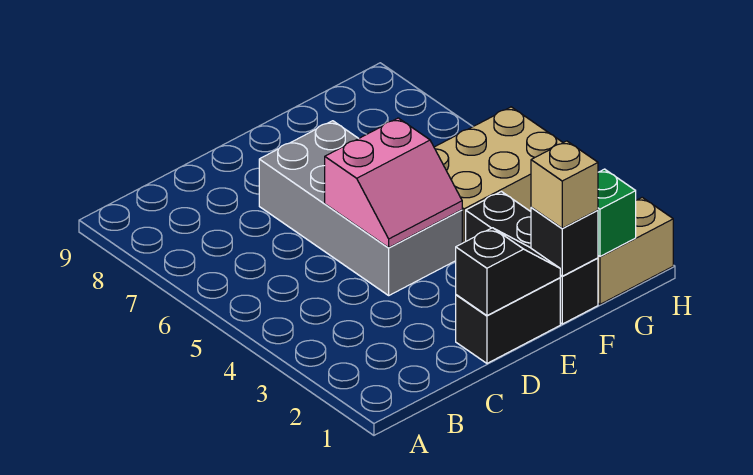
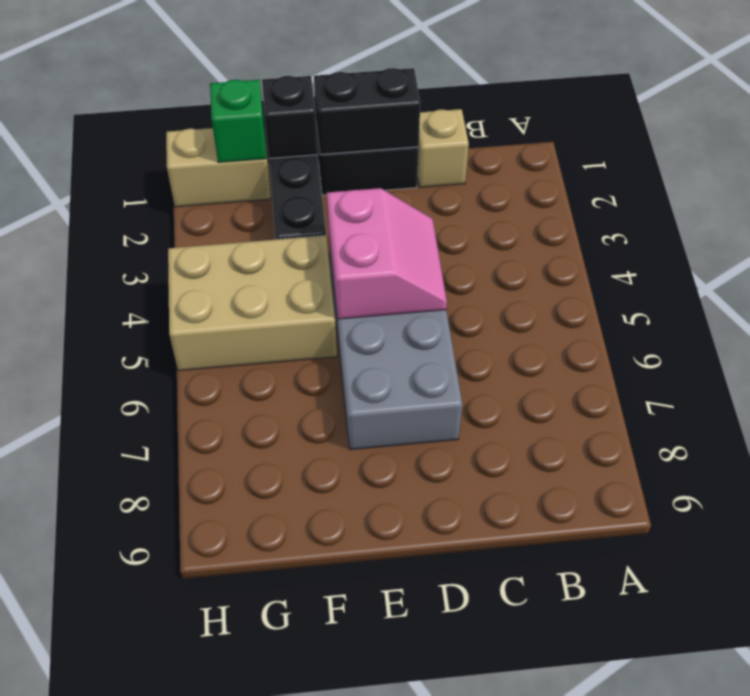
black 1x2 slope [456,228,560,315] -> black 1x2 brick [314,68,420,154]
pink 2x2 slope [325,118,462,248] -> pink 2x2 slope turned to [327,188,447,319]
tan 1x1 brick [531,141,598,228] -> tan 1x1 brick moved to [417,109,469,187]

